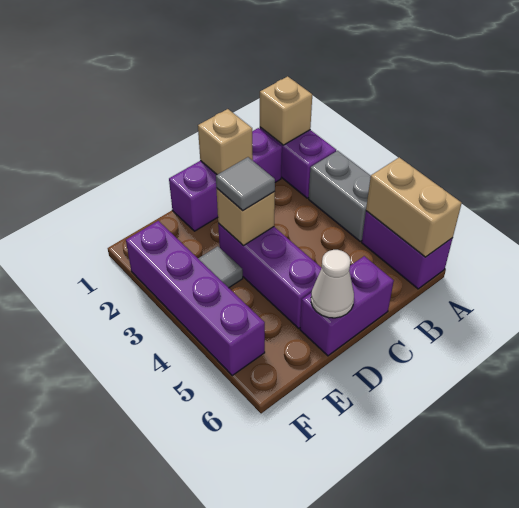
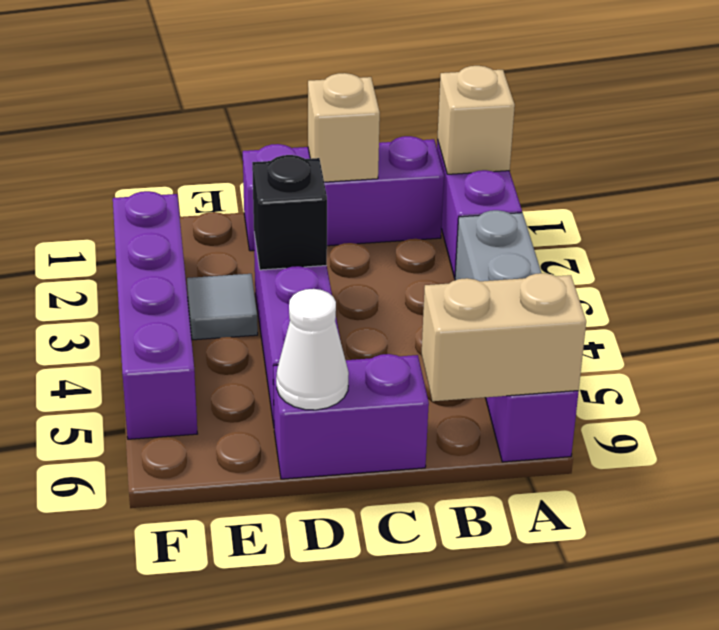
tan 1x2 brick [366,157,462,257] -> tan 1x2 brick turned to [422,273,586,401]
tan 1x1 brick [216,188,275,246] -> black 1x1 brick [252,155,327,270]
grey 1x1 tile [216,157,275,211] -> none

